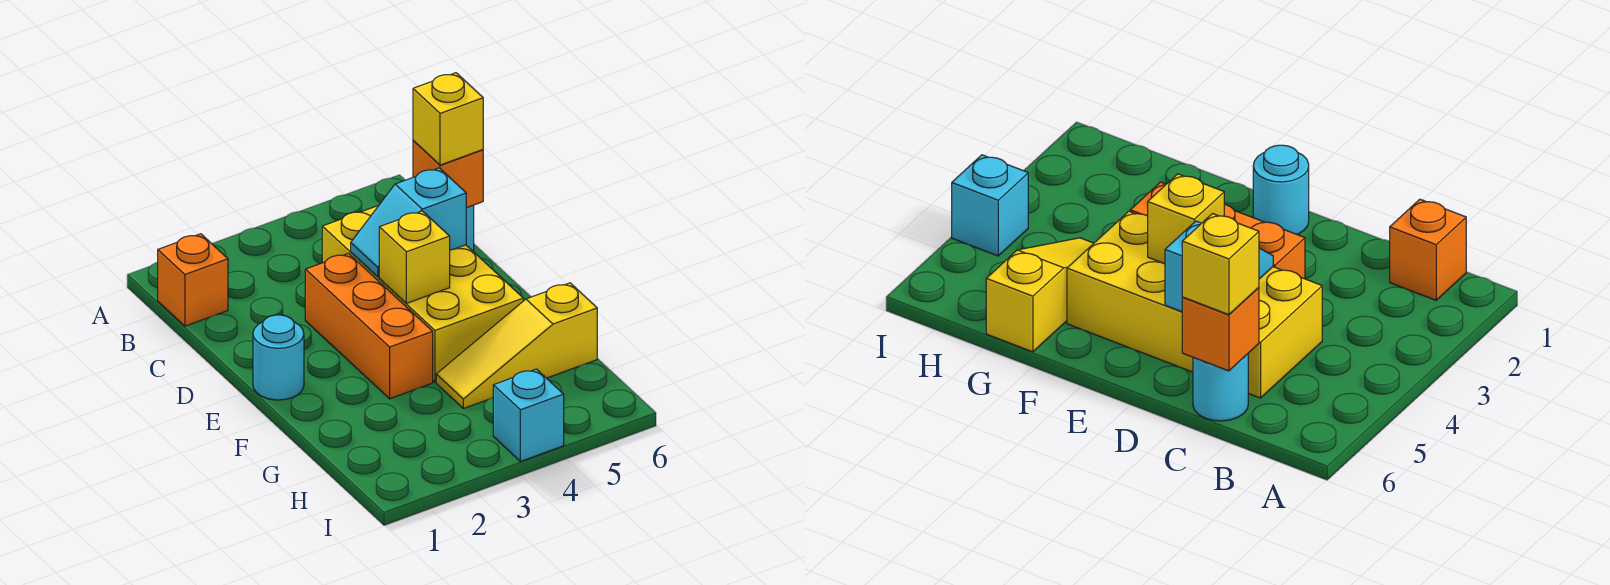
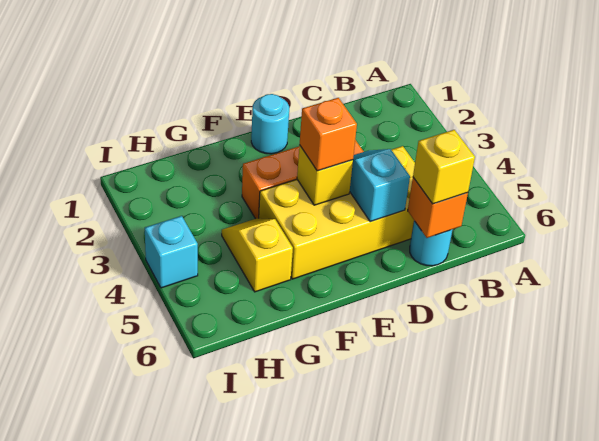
orange 1x1 brick [158,234,228,326] -> orange 1x1 brick moved to [300,98,357,171]
yellow 1x3 slope [436,283,597,409] -> yellow 1x2 slope [222,218,293,292]

